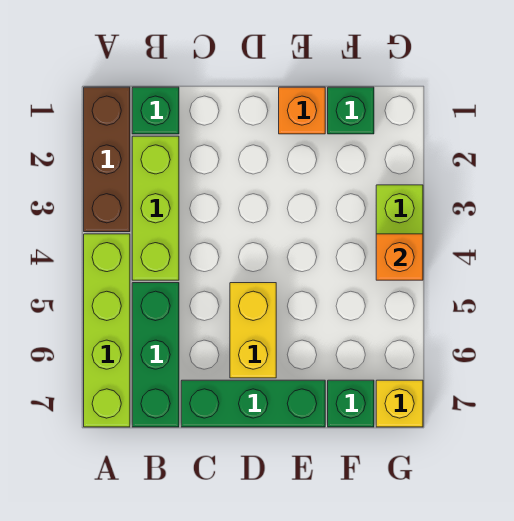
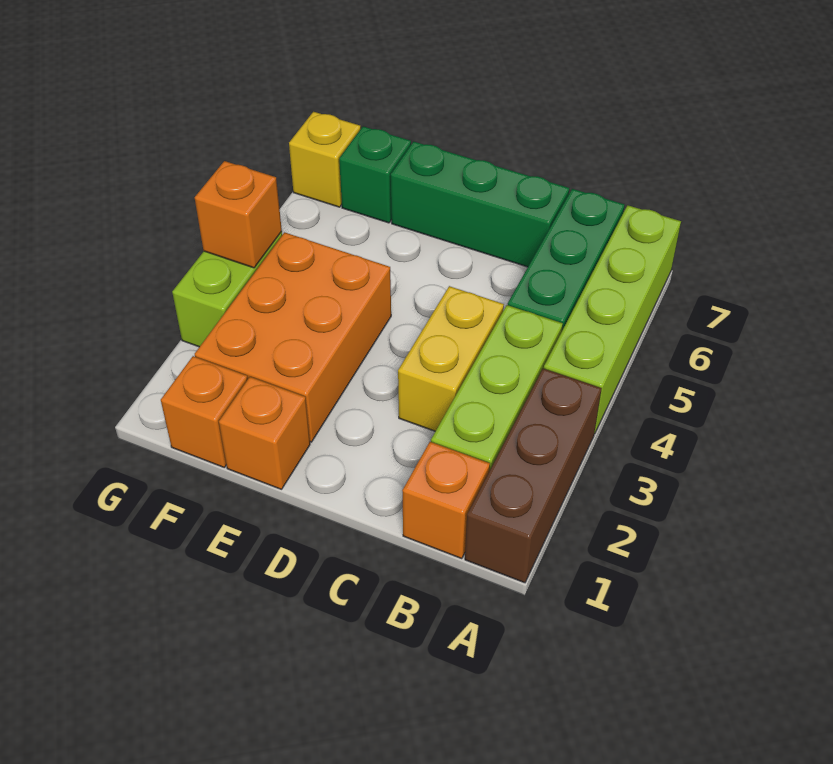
green 1x1 brick [132,87,179,134] -> orange 1x1 brick [402,442,490,559]
yellow 1x2 brick [230,283,276,378] -> yellow 1x2 brick moved to [398,286,504,431]
none -> orange 2x3 brick [195,232,391,442]
green 1x1 brick [328,87,374,134] -> orange 1x1 brick [161,356,248,467]

